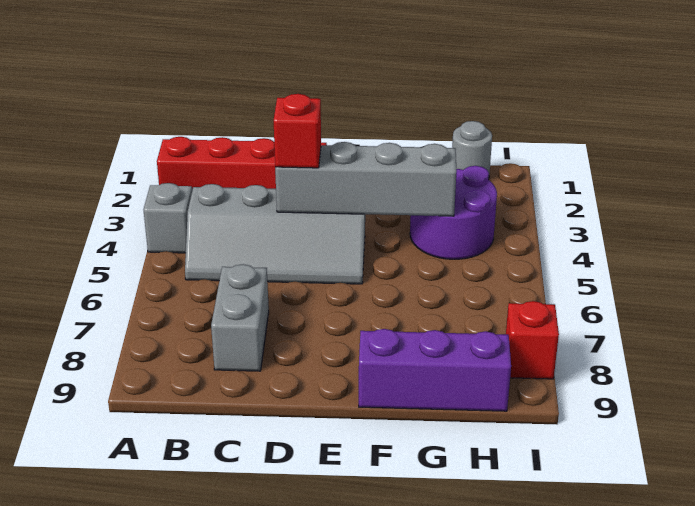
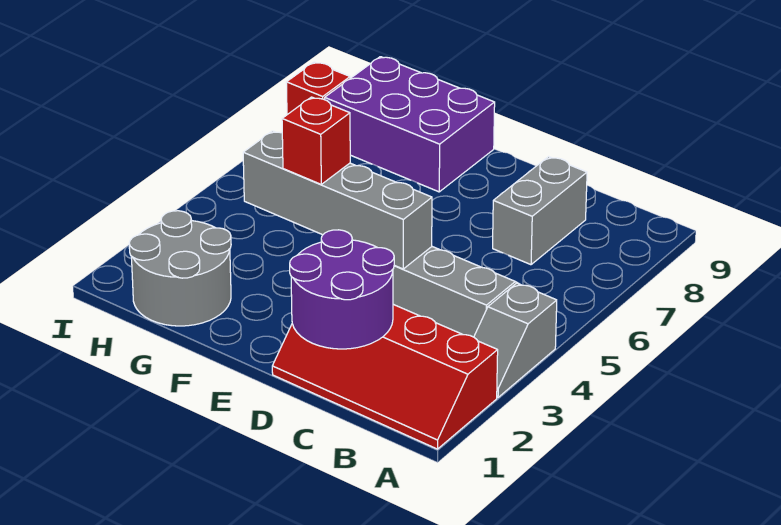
red 1x1 brick [274,94,321,168] -> red 1x1 brick moved to [282,97,350,184]
purple 1x3 brick [359,329,511,411] -> purple 2x3 brick [325,57,495,192]
purple 2x2 round brick [410,166,497,259] -> purple 2x2 round brick moved to [290,230,394,349]
grey 1x1 round brick [452,121,492,174] -> grey 2x2 round brick [129,211,231,326]

